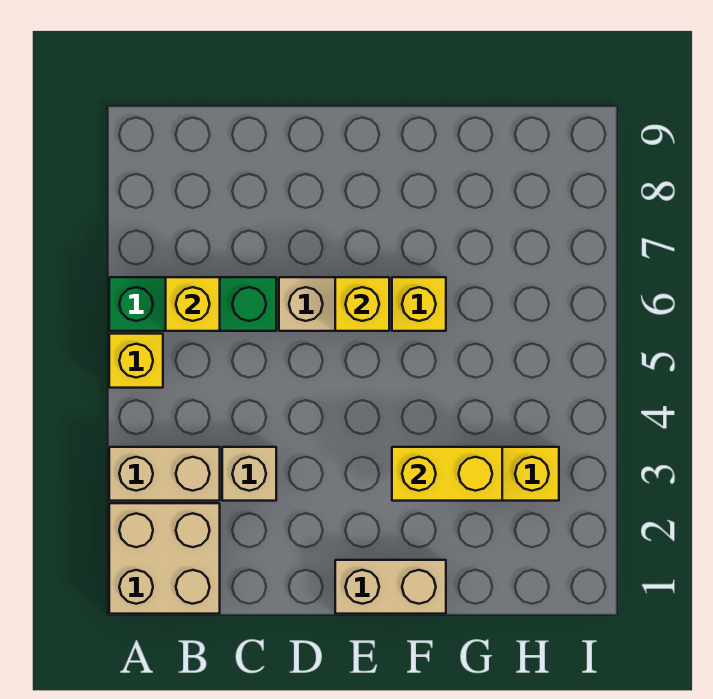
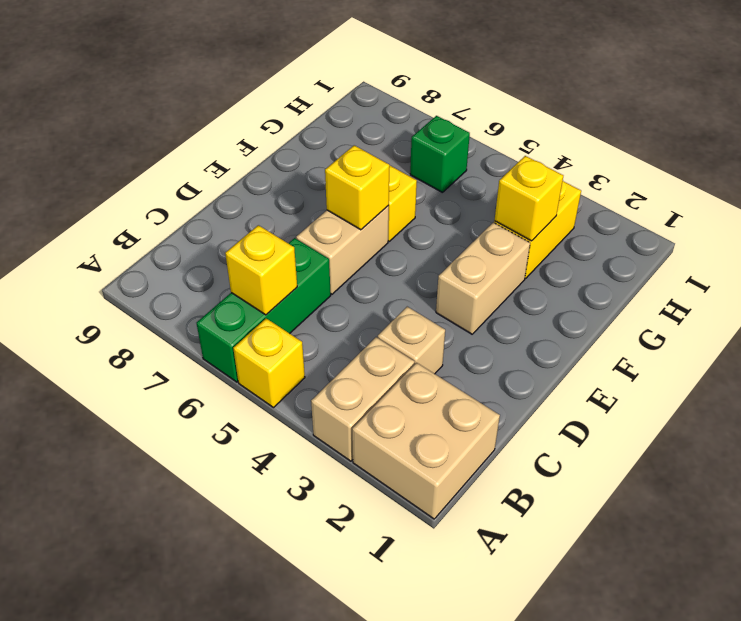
tan 1x2 brick [335,560,446,614] -> tan 1x2 brick moved to [436,223,530,334]
yellow 1x2 brick [392,447,502,501] -> yellow 1x1 brick [494,156,563,241]
none -> green 1x1 brick [410,116,470,193]

